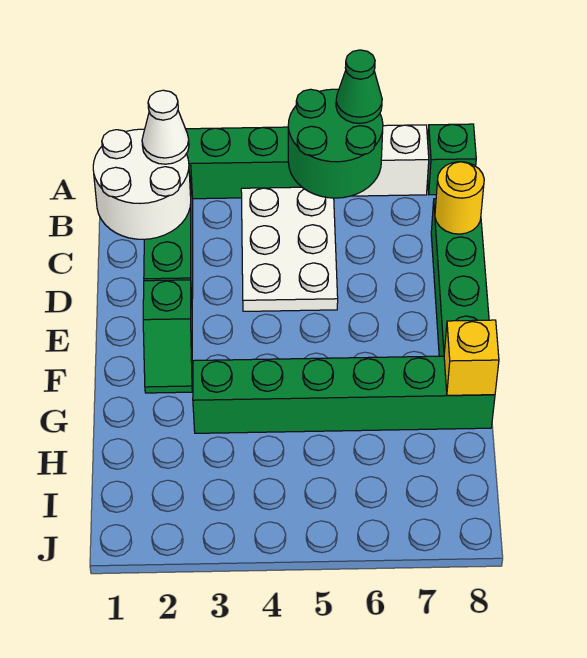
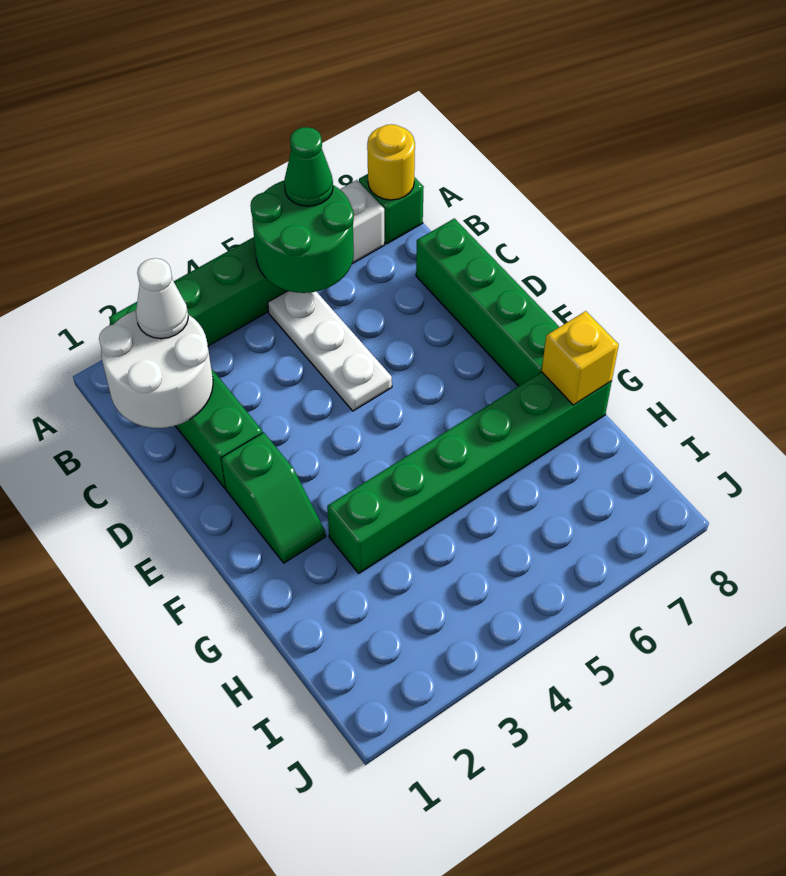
white 2x3 plate [241,187,338,311] -> white 1x3 plate [268,291,392,411]
yellow 1x1 round brick [435,162,484,234] -> yellow 1x1 round brick moved to [367,124,415,200]

